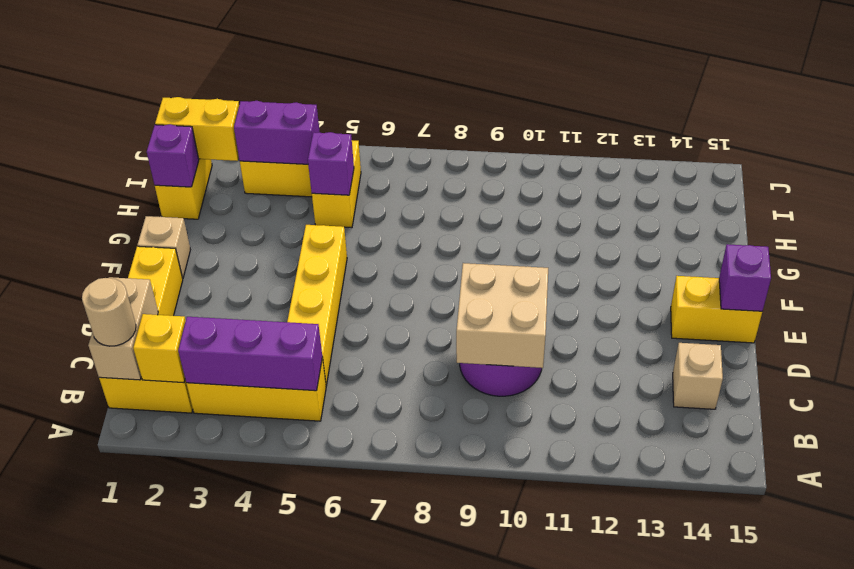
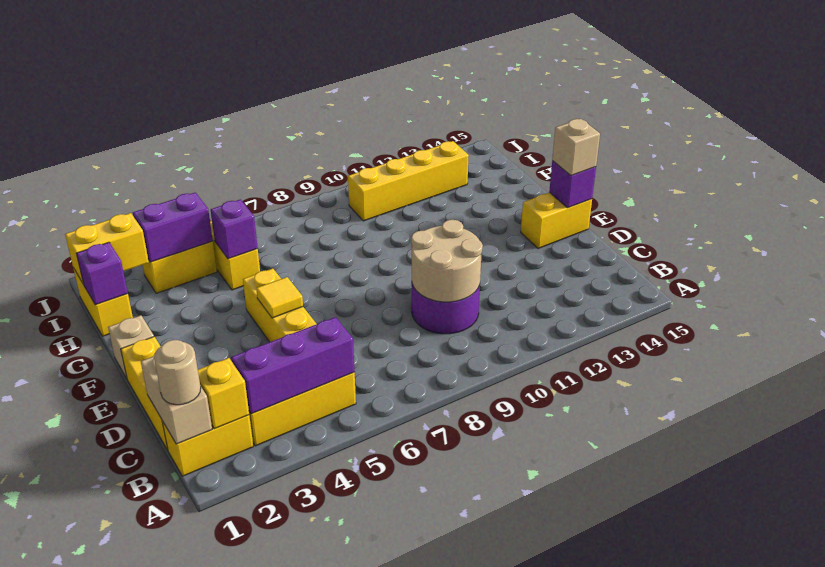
tan 2x2 brick [456,263,548,368] -> tan 2x2 round brick [411,220,483,302]
tan 1x1 brick [673,343,723,409] -> tan 1x1 brick moved to [552,119,600,176]
none -> yellow 1x1 tile [256,277,303,318]
none -> yellow 1x4 brick [348,141,469,221]

